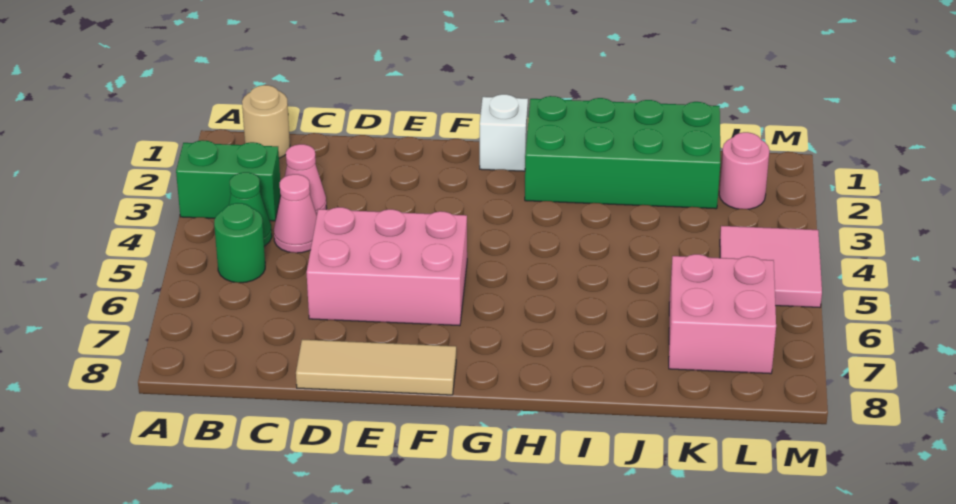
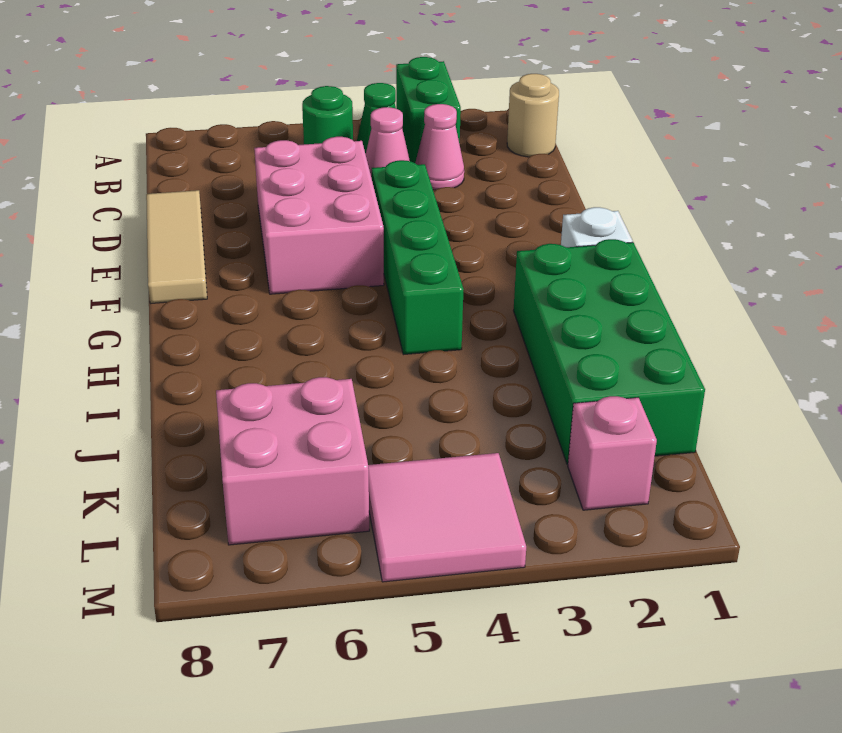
none -> green 1x4 brick [372,160,464,355]
pink 1x1 round brick [719,132,770,209] -> pink 1x1 brick [568,396,657,510]

